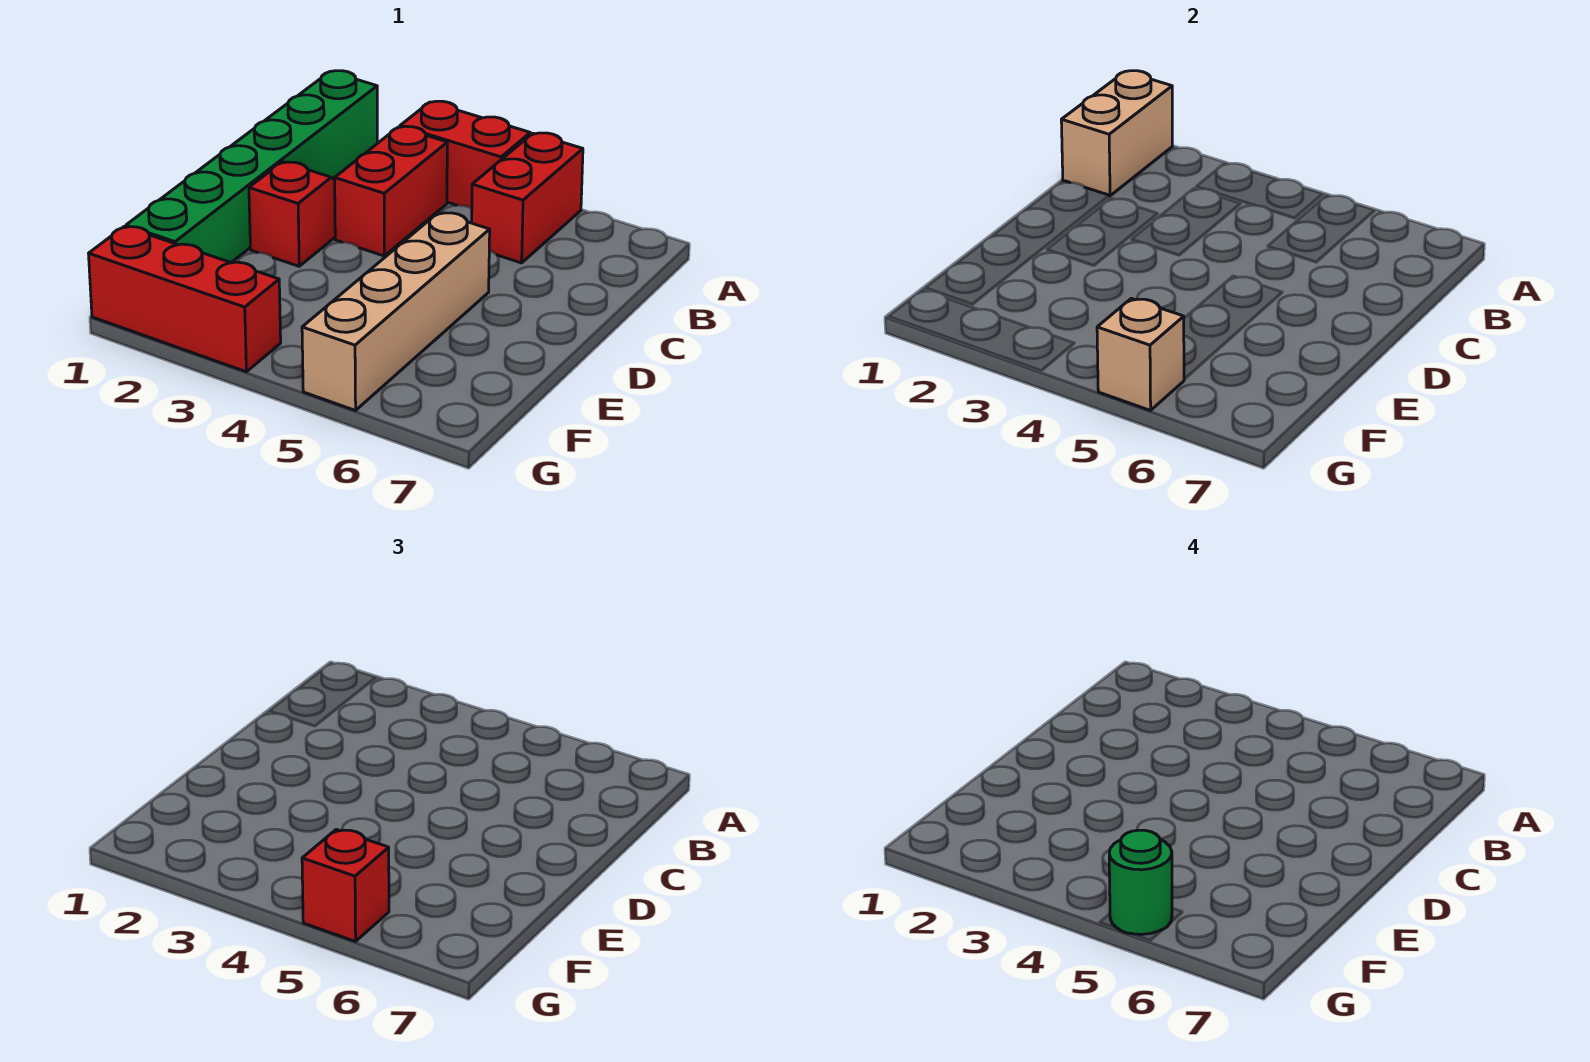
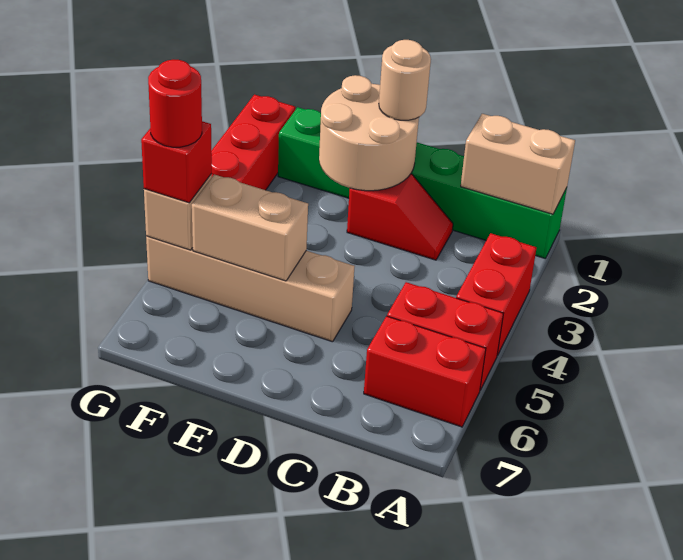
red 1x2 brick [335,126,447,256] -> red 1x2 brick moved to [364,316,486,427]
none -> tan 2x2 round brick [319,75,419,191]
none -> tan 1x1 round brick [379,40,431,120]
none -> tan 1x2 brick [192,174,308,281]
green 1x1 round brick [1109,830,1172,934] -> red 1x1 round brick [148,60,202,147]

